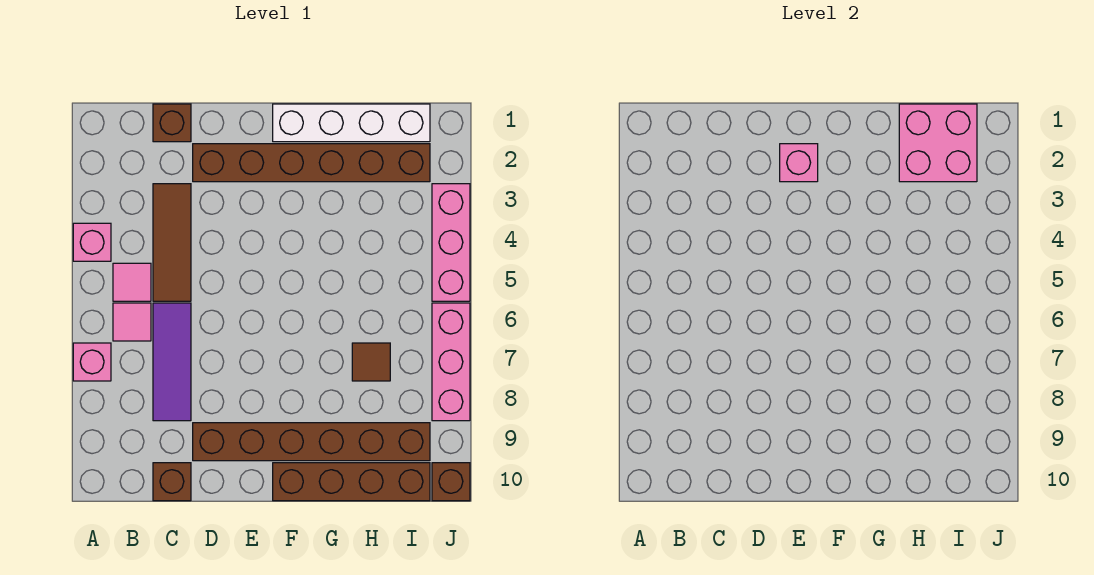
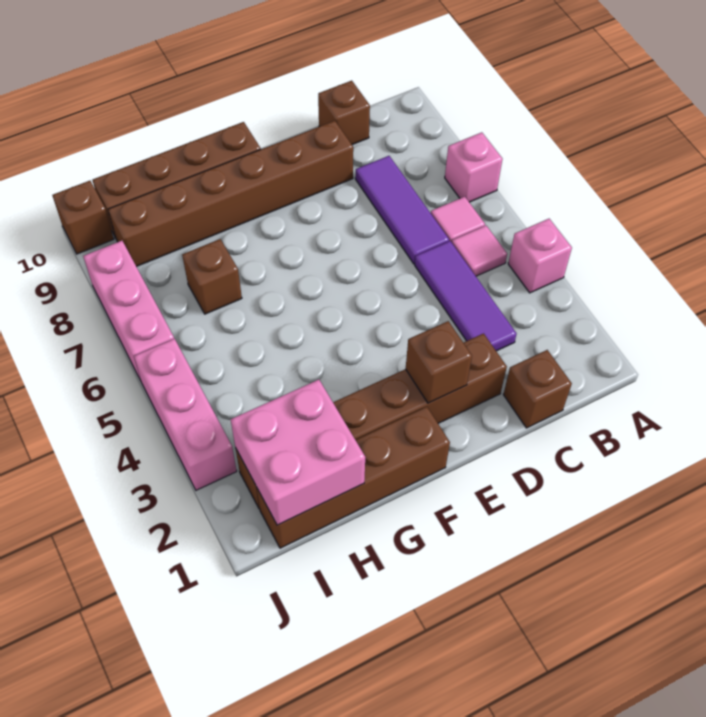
brown 1x3 tile [153,184,191,301] -> purple 1x3 tile [415,241,516,351]
pink 1x1 brick [780,144,818,182] -> brown 1x1 brick [406,321,472,403]
white 1x4 brick [273,104,430,142] -> brown 1x4 brick [257,407,450,548]
brown 1x1 tile [352,343,390,381] -> brown 1x1 brick [182,239,242,314]

